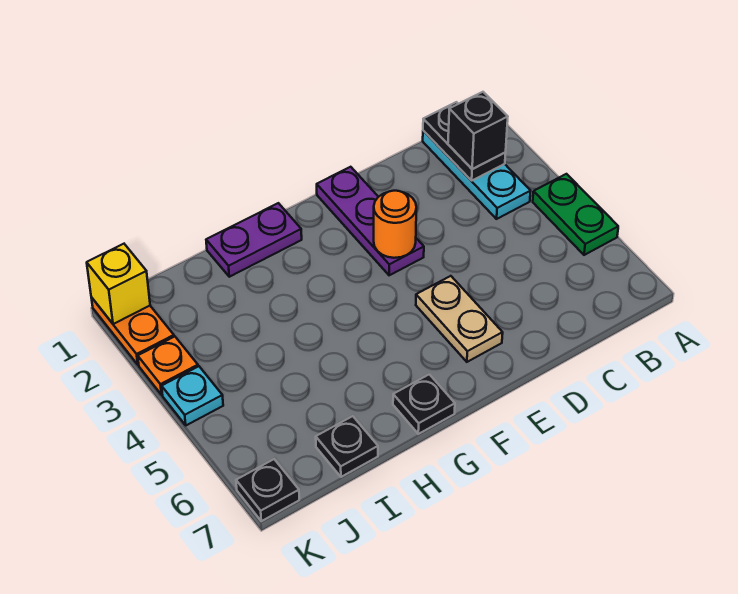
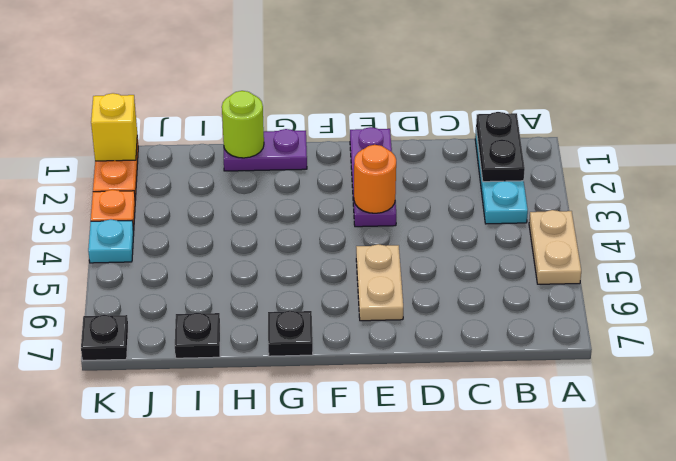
green 1x2 plate [533,174,618,255] -> tan 1x2 plate [529,210,581,284]
black 1x1 brick [448,92,508,169] -> none
none -> lime 1x1 round brick [222,91,264,158]

